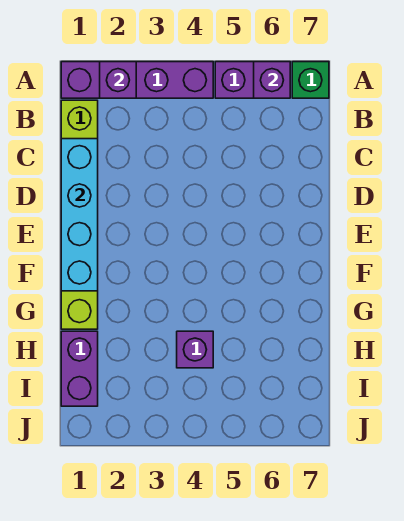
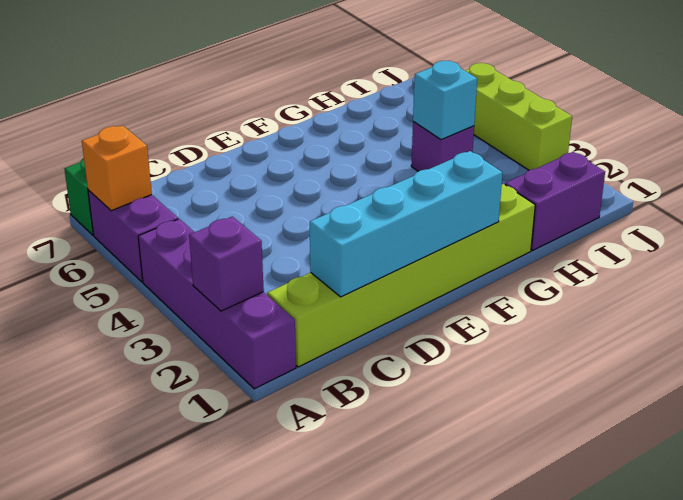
purple 1x1 brick [254,62,290,98] -> orange 1x1 brick [82,125,152,211]
none -> cyan 1x1 brick [413,61,477,140]
none -> lime 1x3 brick [465,63,572,170]

